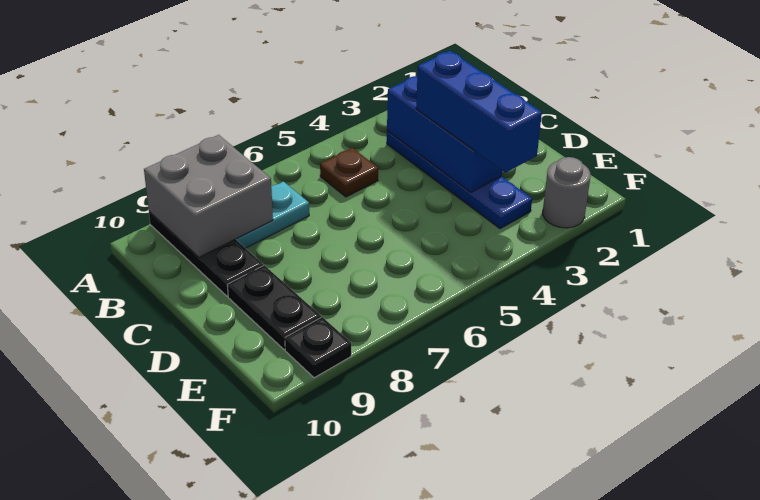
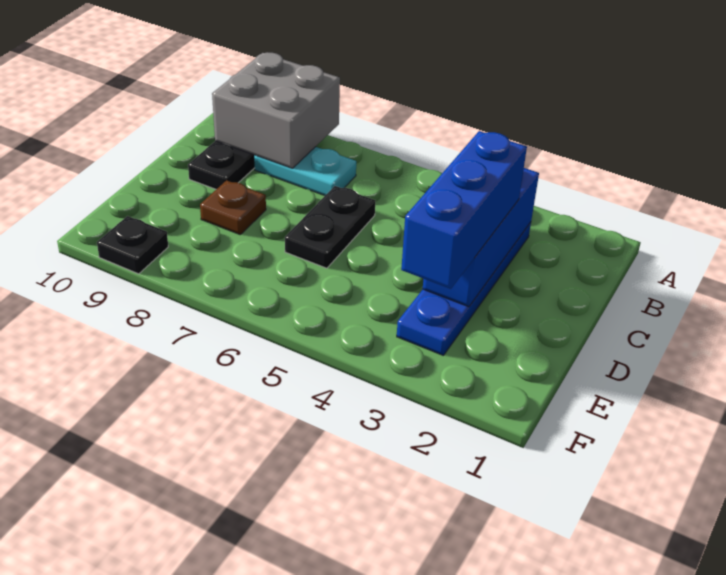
brown 1x1 plate [320,148,378,197] -> brown 1x1 plate moved to [200,180,266,234]
black 1x2 plate [227,265,321,349] -> black 1x2 plate moved to [285,186,375,268]
grey 1x1 round brick [543,157,591,228] -> none

